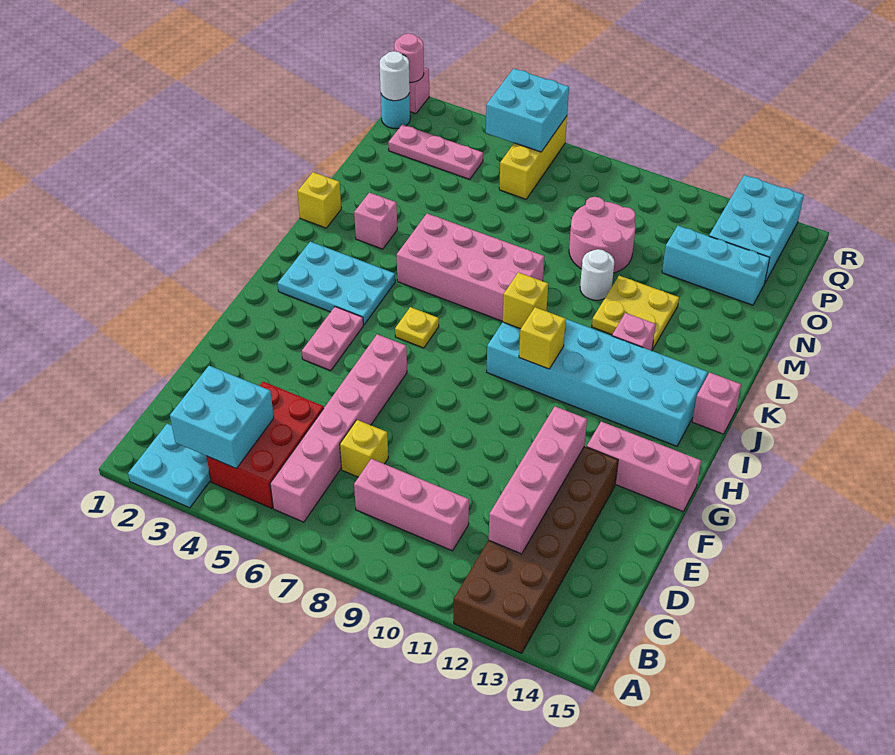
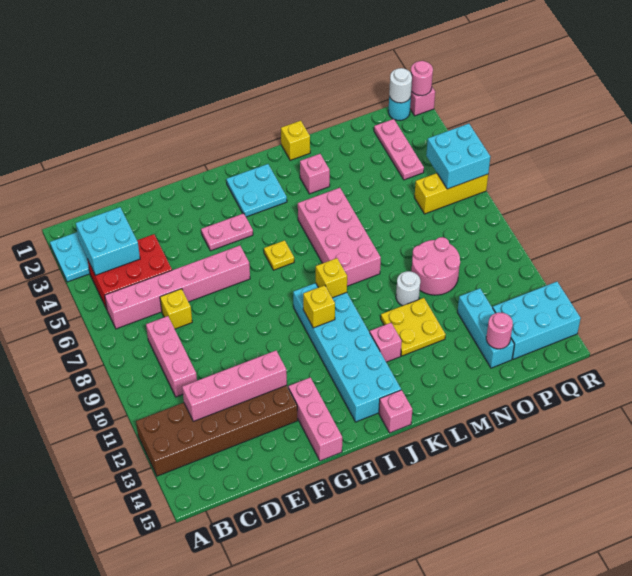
cyan 2x3 plate [278,242,395,325] -> cyan 2x2 plate [226,164,287,217]
none -> pink 1x1 round brick [486,312,513,349]

